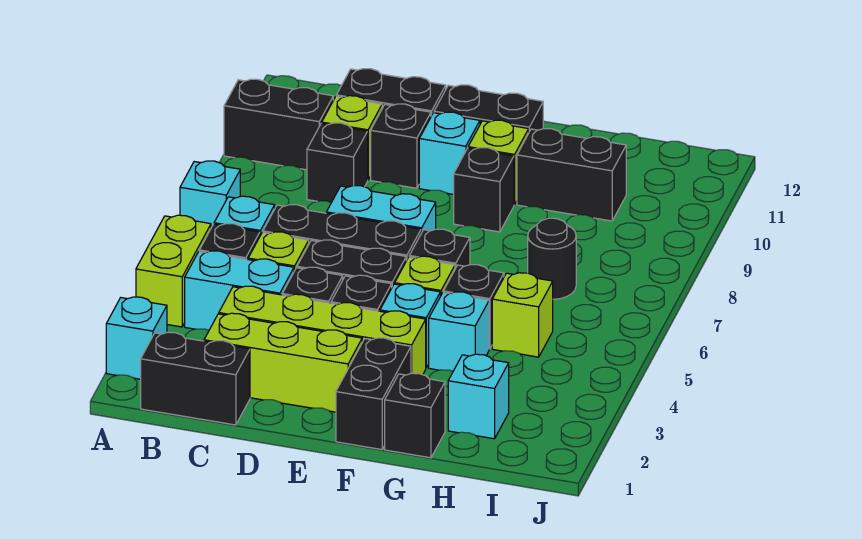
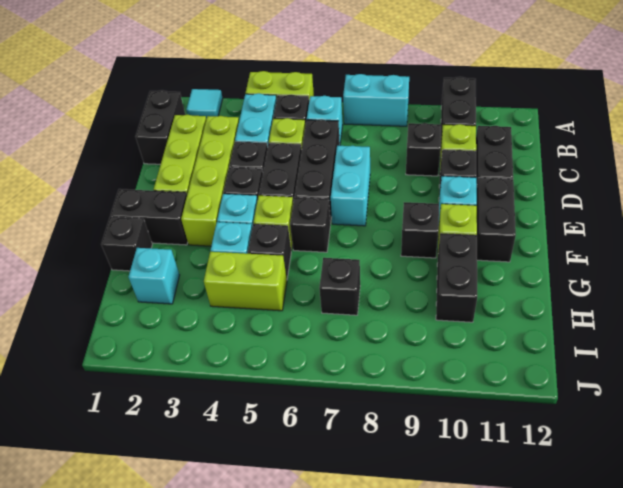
cyan 1x1 brick [106,297,167,379] -> cyan 1x1 tile [186,89,223,119]
cyan 1x1 brick [180,161,240,228] -> cyan 1x2 brick [343,74,409,126]
lime 1x1 brick [492,273,553,357] -> lime 1x2 brick [204,252,287,311]
black 1x1 round brick [528,218,576,299] -> black 1x1 brick [319,258,360,315]

